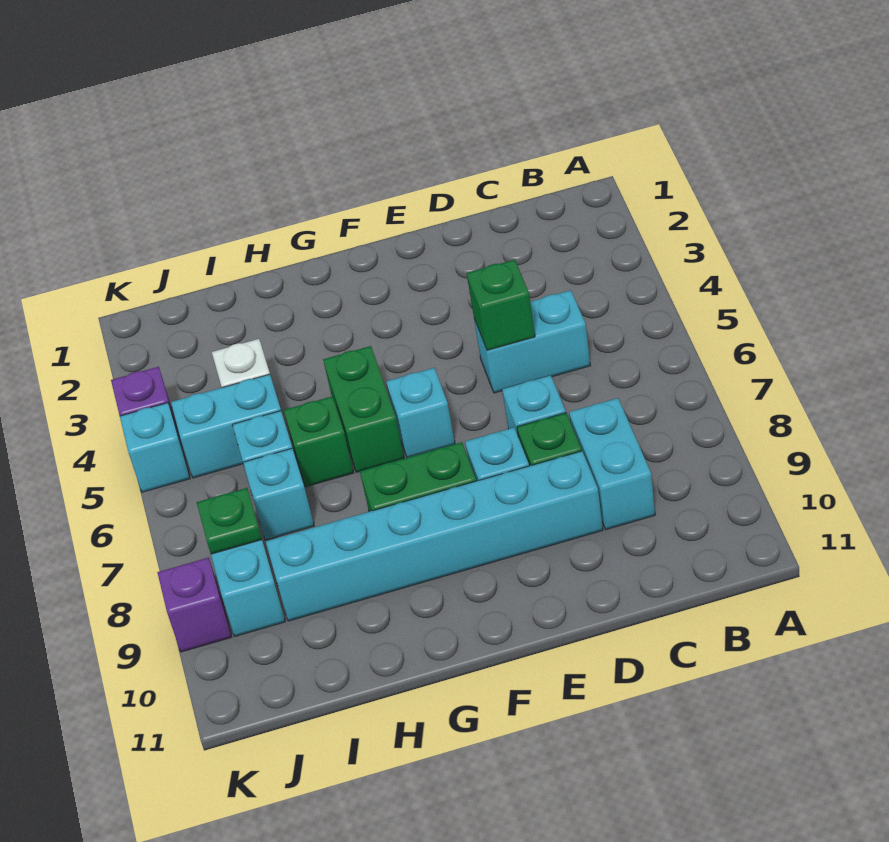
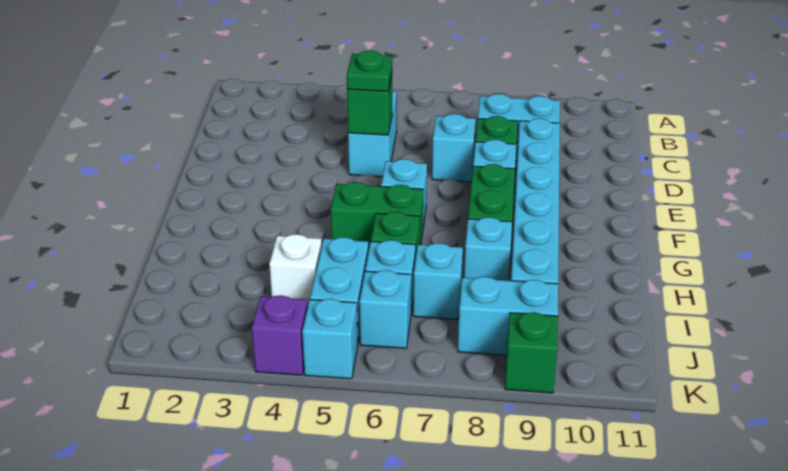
none -> cyan 1x1 brick [464,217,512,280]
none -> cyan 1x1 brick [359,270,411,348]
green 1x1 plate [197,488,262,554] -> green 1x1 plate moved to [347,51,392,91]
purple 1x1 brick [157,558,231,652] -> green 1x1 brick [505,312,558,393]

